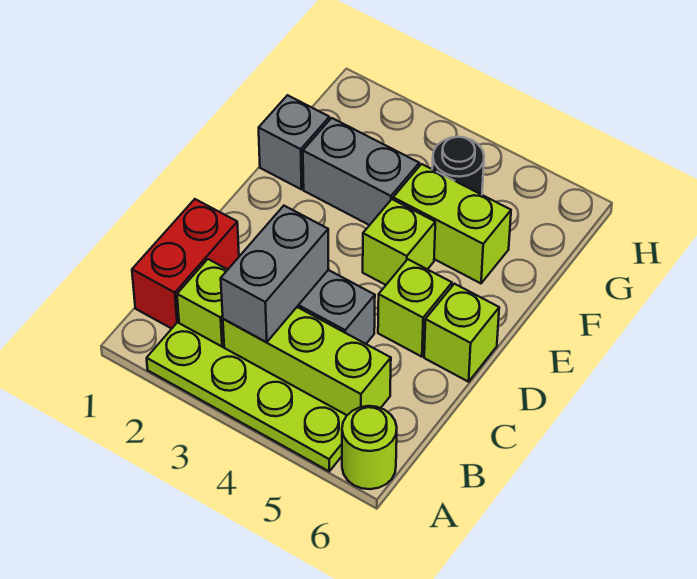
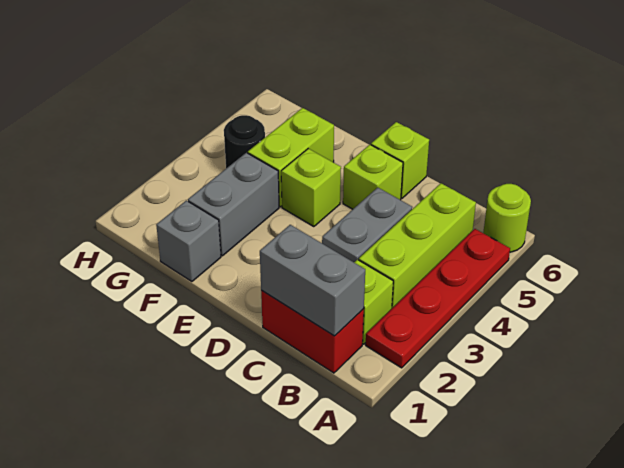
lime 1x4 plate [147,322,347,471] -> red 1x4 plate [366,229,510,368]
grey 1x2 brick [221,206,329,342] -> grey 1x2 brick moved to [260,225,365,336]

